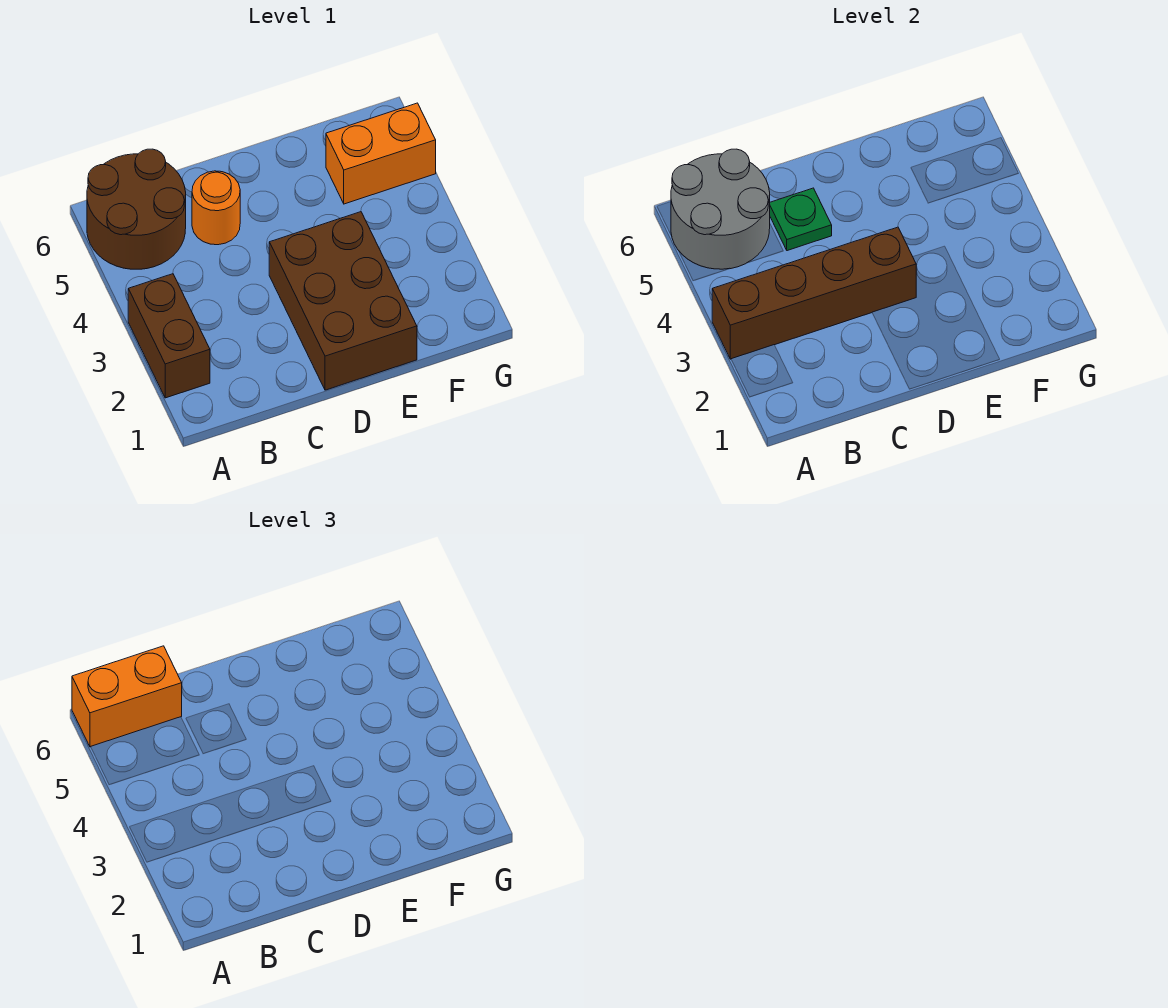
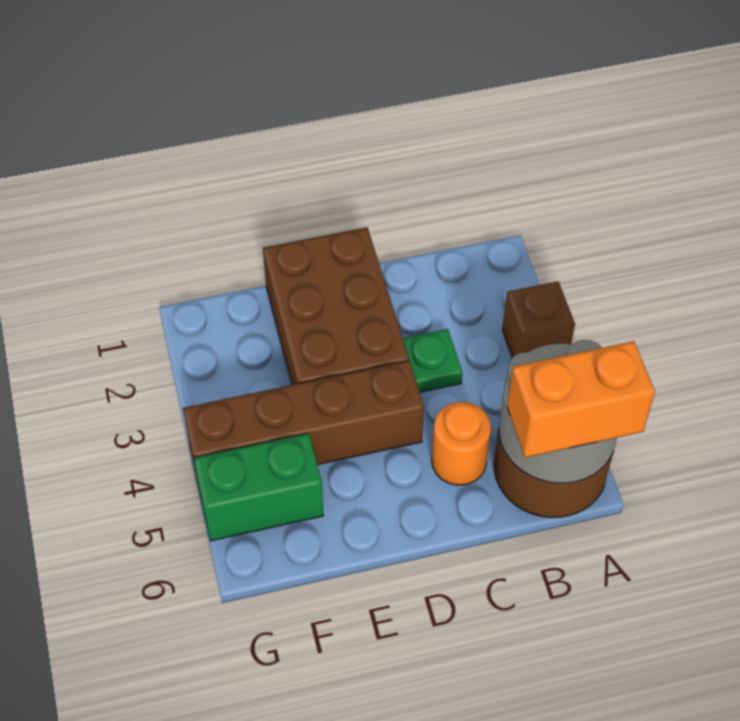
brown 1x2 brick [128,274,210,398] -> brown 1x1 brick [502,281,575,358]
brown 1x4 brick [712,227,916,359] -> brown 1x4 brick moved to [183,361,424,481]
green 1x1 plate [770,188,832,251] -> green 1x1 plate moved to [403,329,462,392]
orange 1x2 brick [326,103,436,204] -> green 1x2 brick [193,434,323,541]

